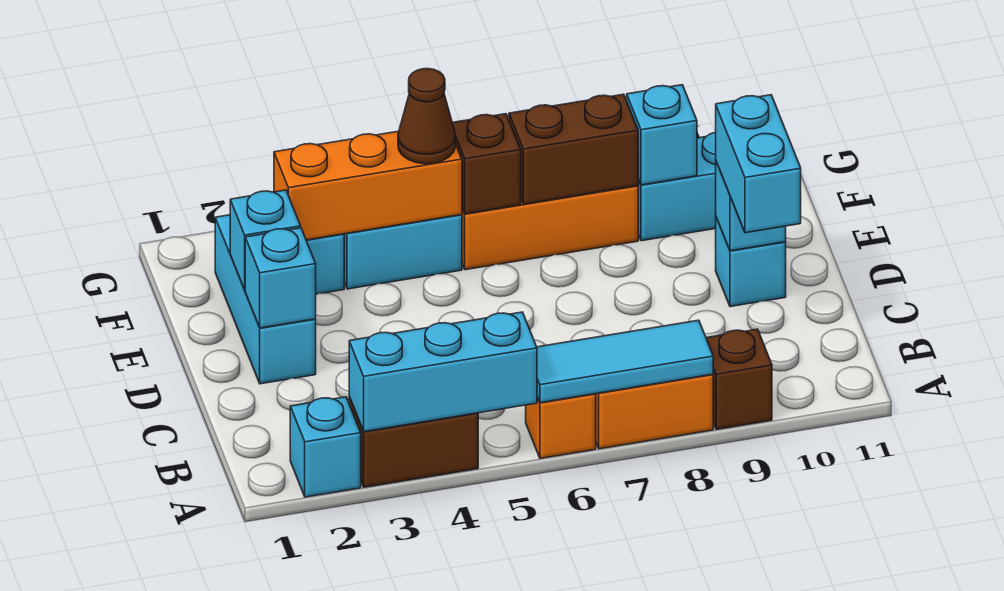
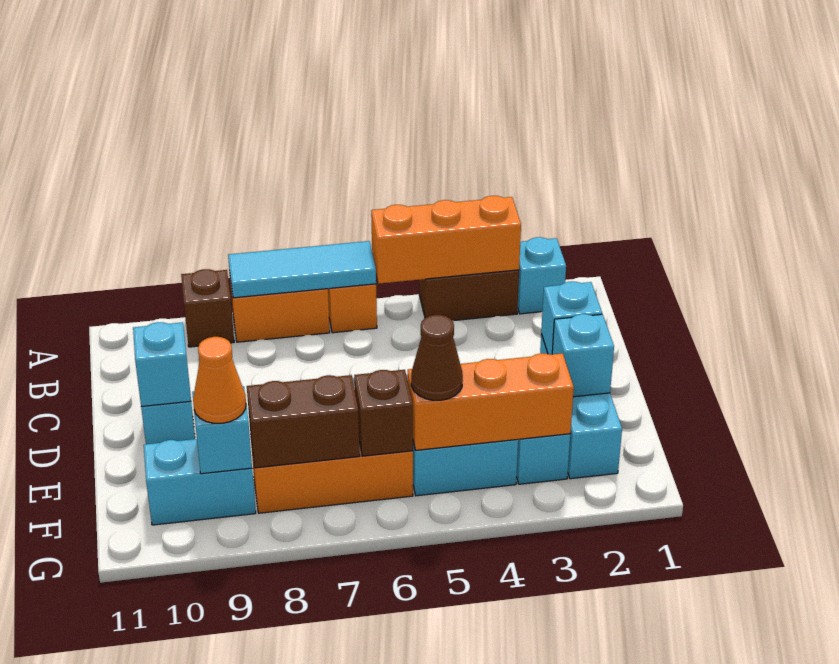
cyan 1x3 brick [349,312,537,432] -> orange 1x3 brick [371,196,521,284]
cyan 1x2 brick [716,95,801,233] -> none
none -> orange 1x1 cone [193,337,246,423]

